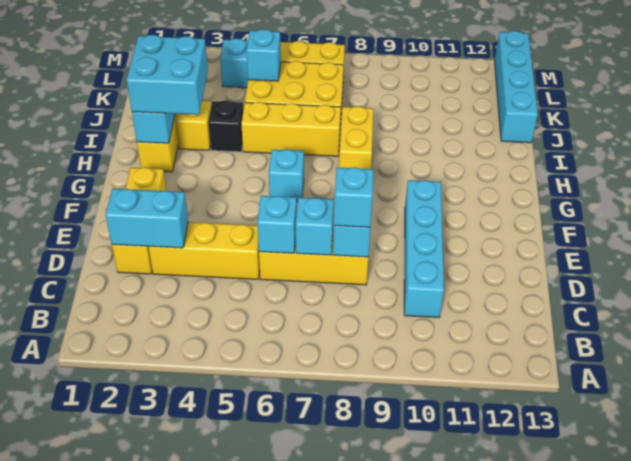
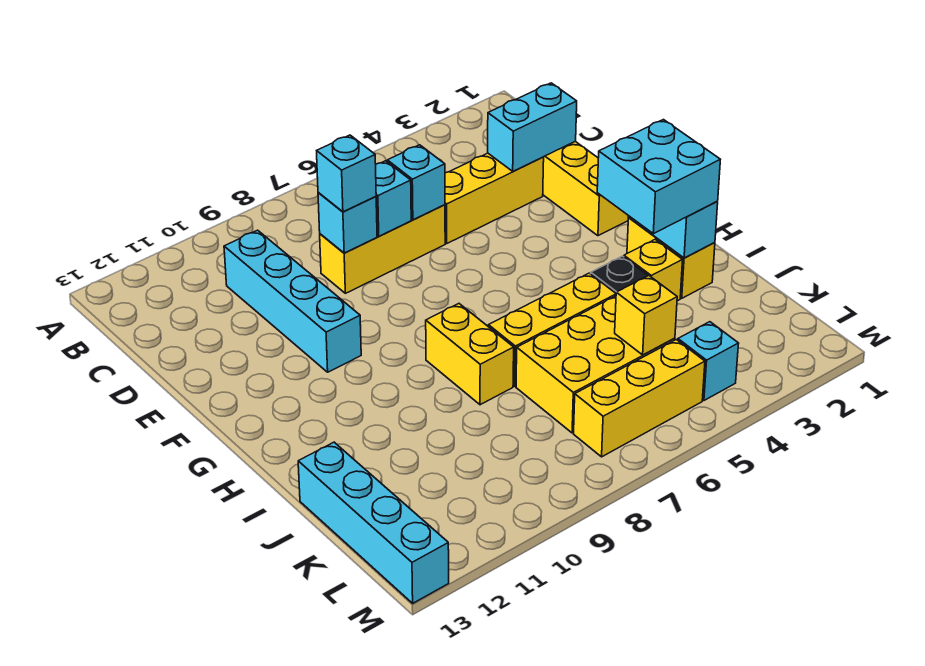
cyan 1x1 brick [269,149,304,202] -> none
cyan 1x1 brick [246,29,281,81] -> yellow 1x1 brick [615,276,677,355]

